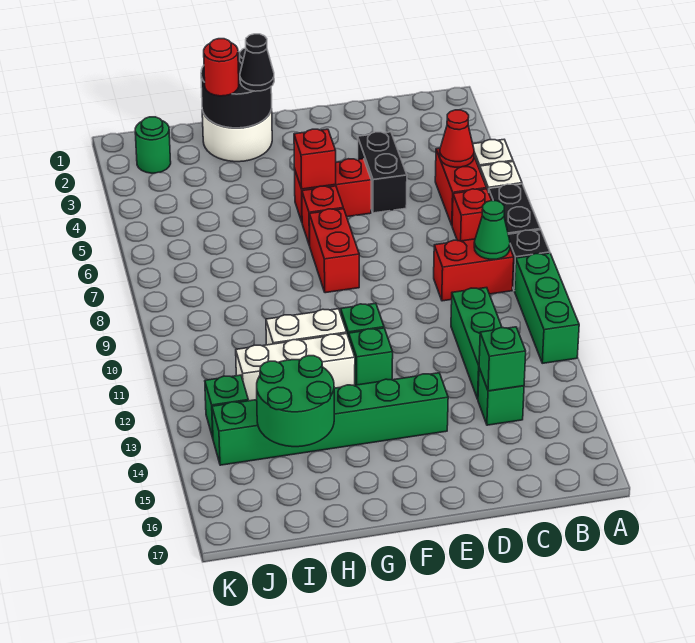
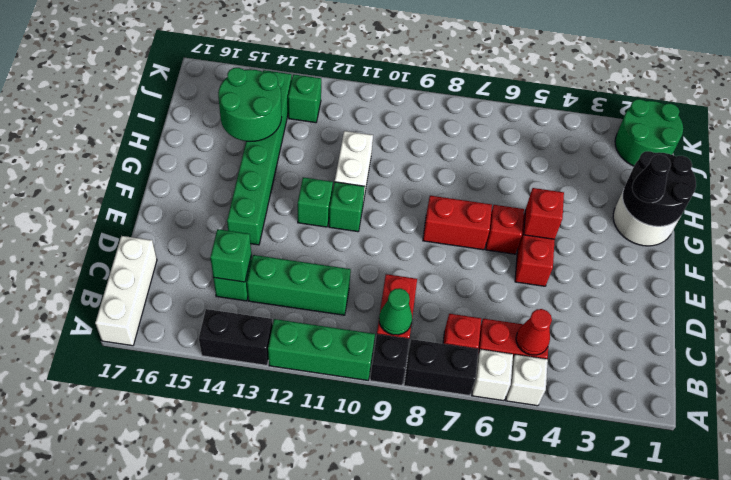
black 1x2 brick [358,132,407,213] -> black 1x2 brick moved to [199,309,273,365]
white 1x3 brick [236,333,355,401] -> white 1x3 brick moved to [95,236,157,346]
red 1x1 round brick [204,39,239,96] -> none
green 1x1 round brick [135,117,171,173] -> green 2x2 round brick [615,99,683,166]

